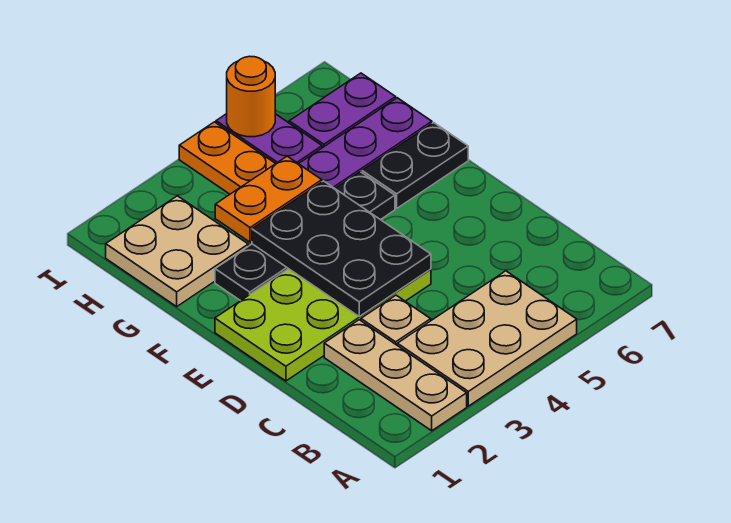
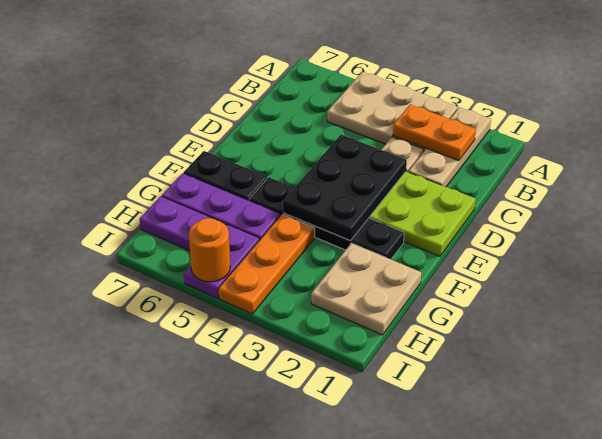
orange 1x2 plate [215,156,322,242] -> orange 1x2 plate moved to [393,104,476,161]

